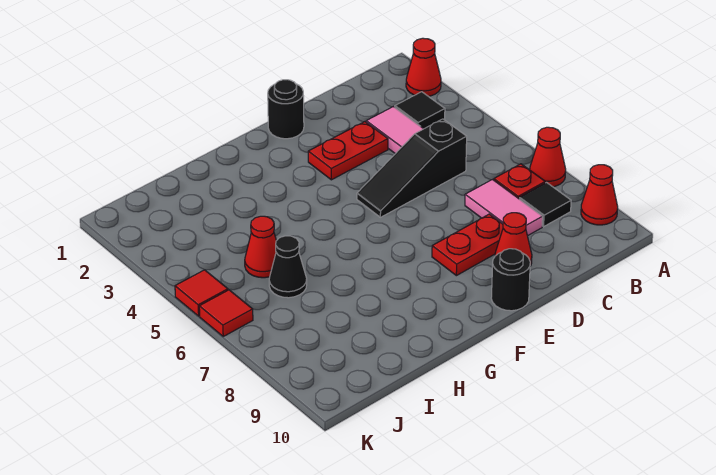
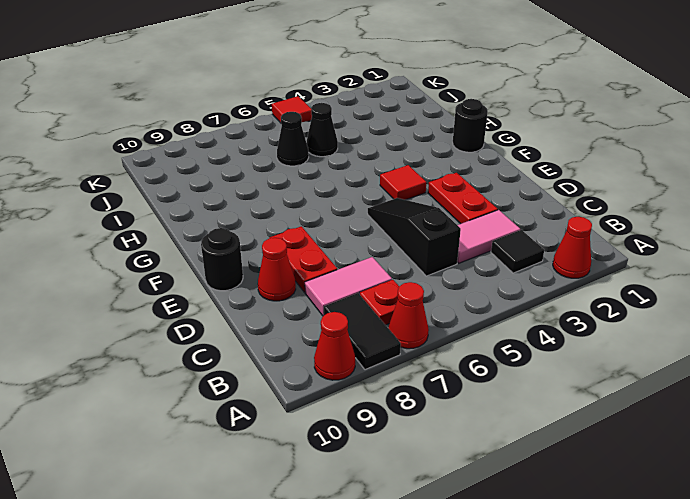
black 1x1 tile [519,183,571,227] -> black 1x2 tile [324,293,401,370]
black 1x1 round brick [268,80,304,139] -> black 1x1 round brick moved to [453,99,488,152]
red 1x1 cone [245,216,276,278] -> black 1x1 cone [307,103,338,157]
red 1x1 tile [199,290,253,336] -> red 1x1 tile moved to [380,165,426,200]

